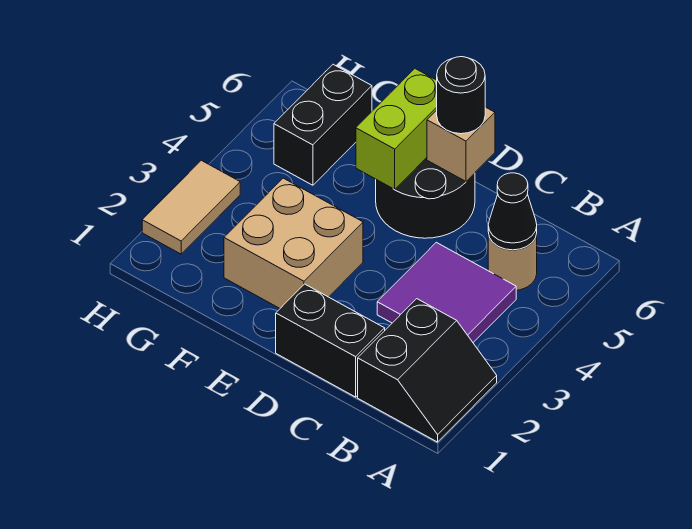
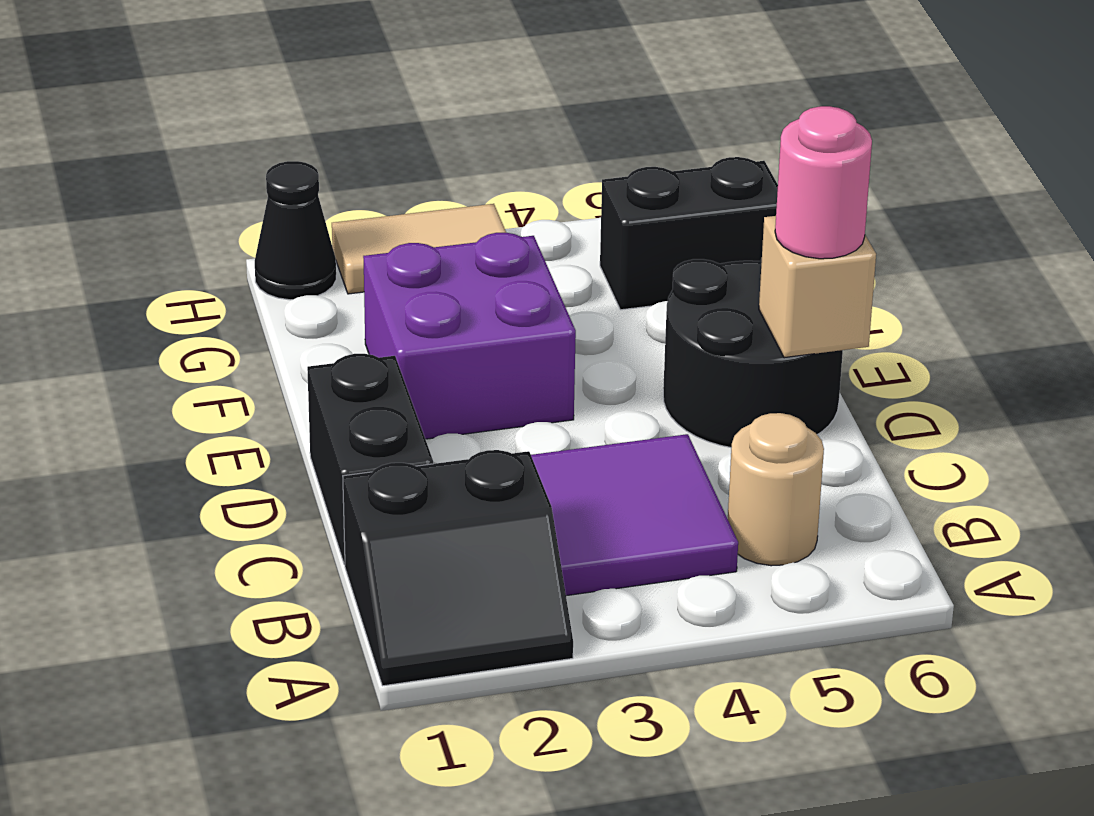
black 1x1 cone [488,173,537,250] -> black 1x1 cone moved to [255,161,336,300]
black 1x1 round brick [437,57,485,134] -> pink 1x1 round brick [775,106,872,259]
tan 2x2 brick [224,178,363,308] -> purple 2x2 brick [363,233,576,439]
lime 1x2 brick [356,69,437,189] -> none

